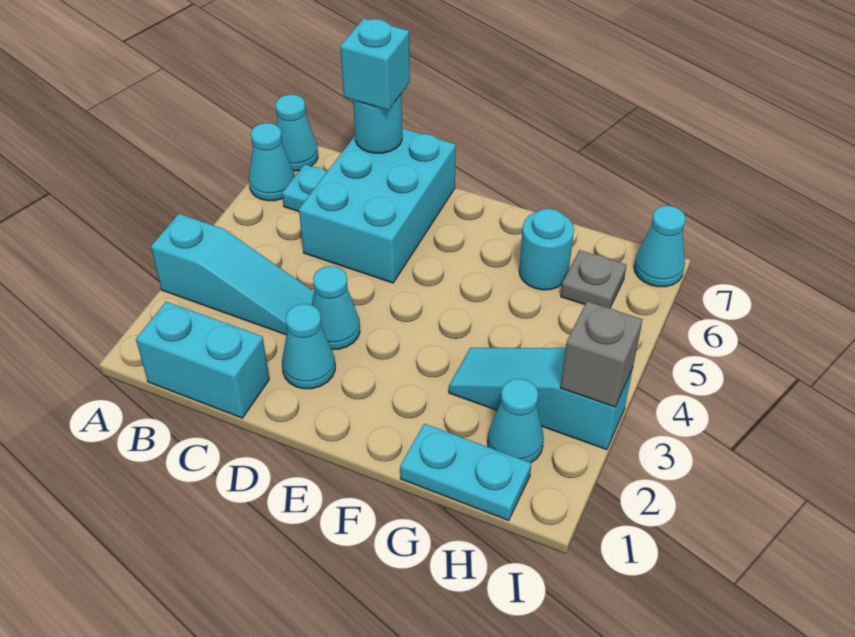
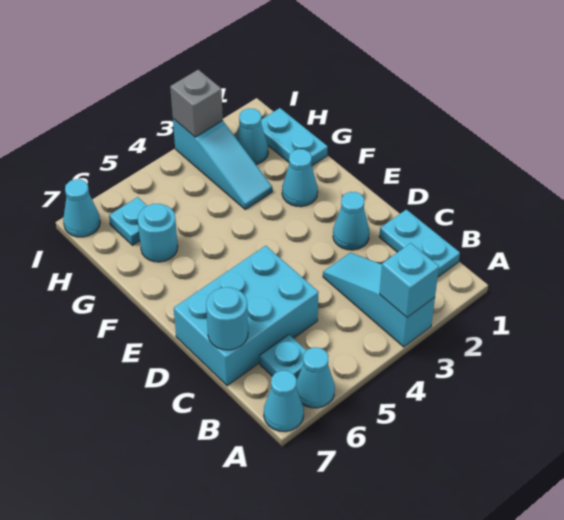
cyan 1x2 brick [136,302,269,418] -> cyan 1x2 plate [379,210,460,277]
cyan 1x1 brick [340,18,410,110] -> cyan 1x1 brick moved to [380,243,439,318]
cyan 1x1 cone [312,266,360,350] -> cyan 1x1 cone moved to [282,149,318,207]
grey 1x1 plate [561,250,627,308] -> cyan 1x1 plate [109,197,147,245]

